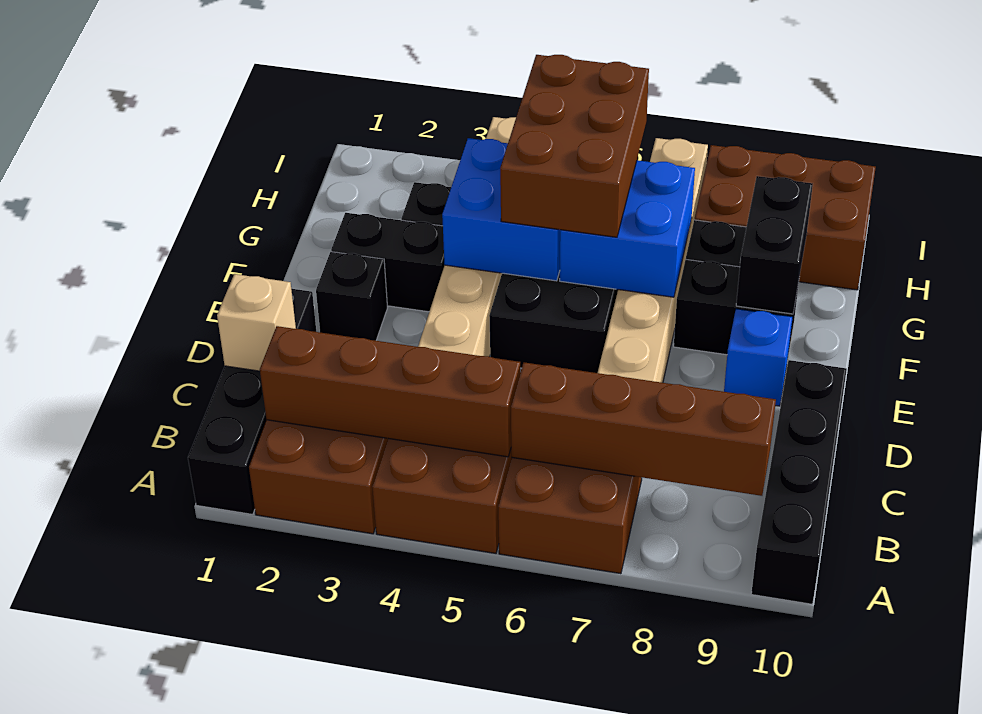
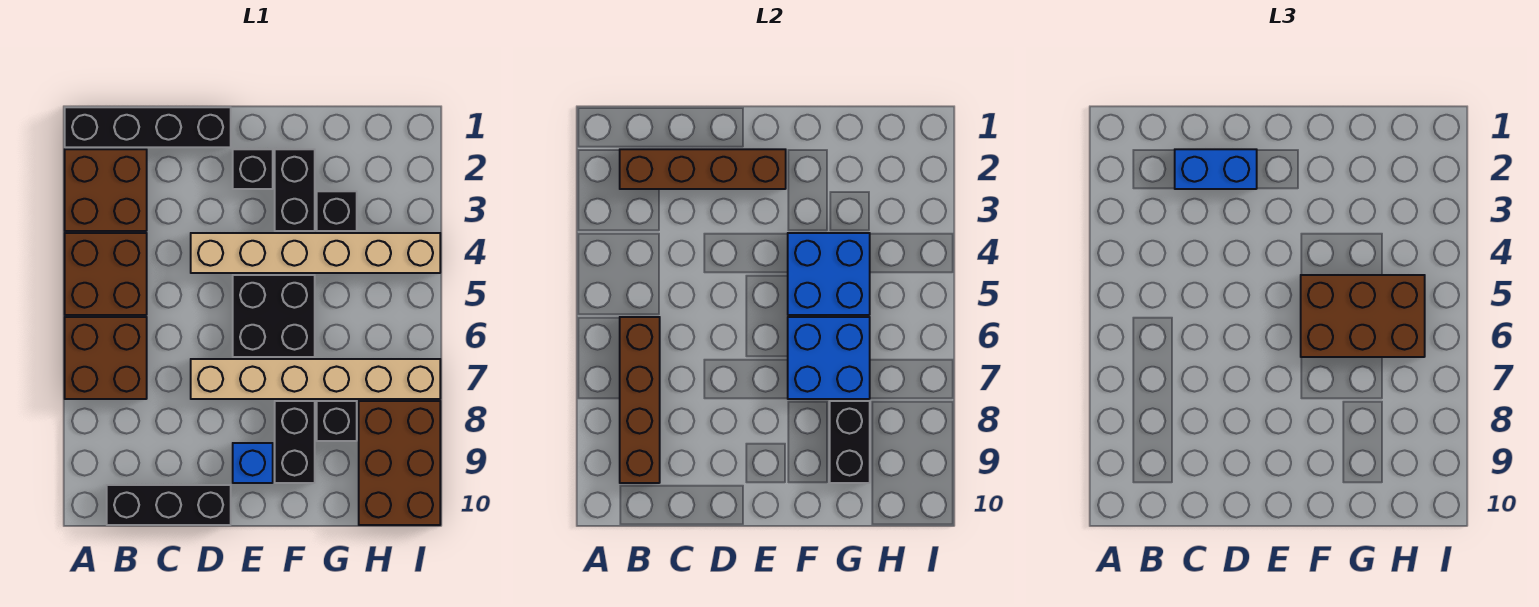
black 1x4 brick [751,360,847,604] -> black 1x3 brick [107,485,231,525]
brown 1x4 brick [260,326,520,457] -> brown 1x4 brick turned to [620,149,786,189]
tan 1x1 brick [217,274,296,371] -> none
none -> blue 1x2 brick [1175,149,1257,189]
black 1x2 brick [736,176,813,314] -> black 1x2 brick turned to [830,401,870,483]

